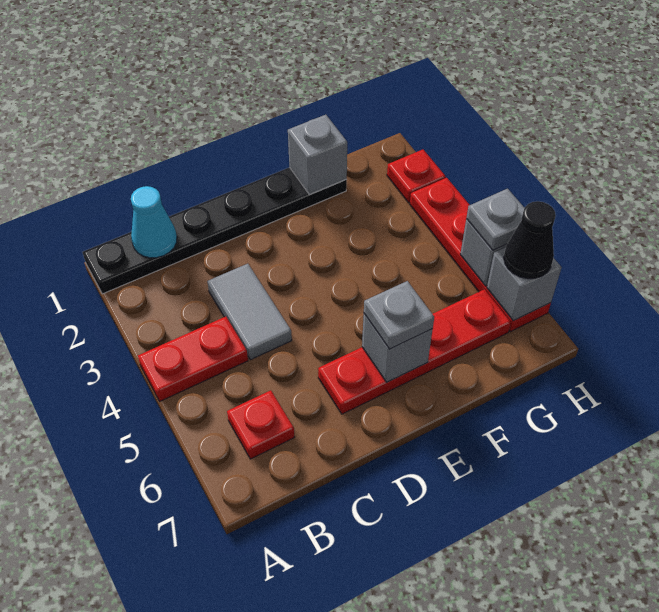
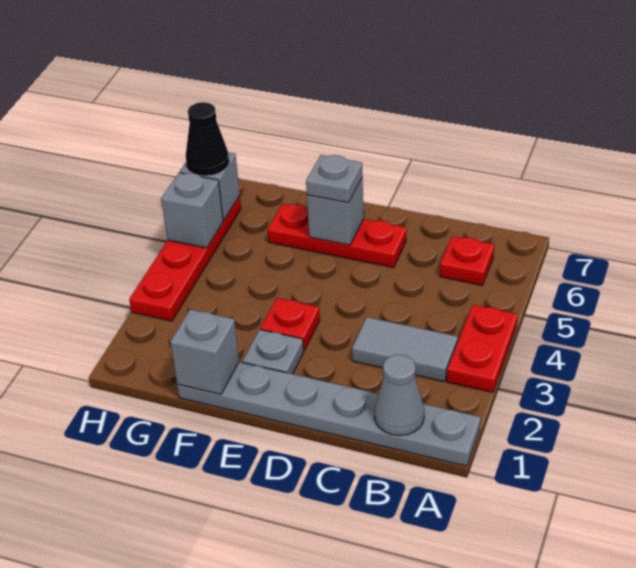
black 1x6 plate [82,167,347,294] -> grey 1x6 plate [177,362,480,466]
red 1x2 plate [138,317,248,401] -> red 1x2 plate turned to [447,305,517,392]
cyan 1x1 cone [131,186,177,258] -> grey 1x1 cone [375,355,424,436]
grey 1x2 tile [207,264,292,360] -> grey 1x2 tile turned to [352,317,458,382]
red 1x4 plate [318,289,511,414] -> red 1x3 plate [267,204,406,267]
red 1x1 plate [387,150,446,203] -> red 1x1 plate moved to [260,298,320,350]
grey 1x1 plate [467,189,524,250] -> grey 1x1 plate moved to [242,330,304,374]

